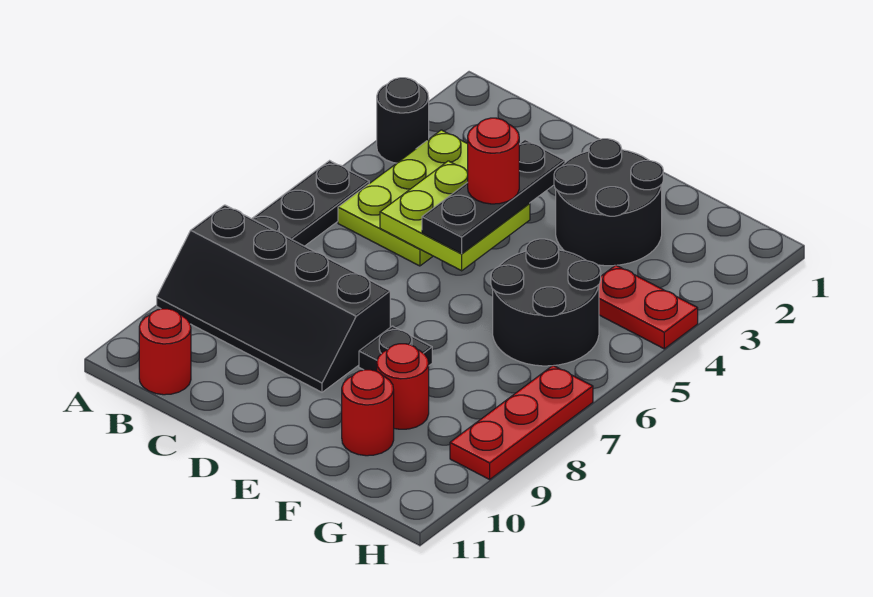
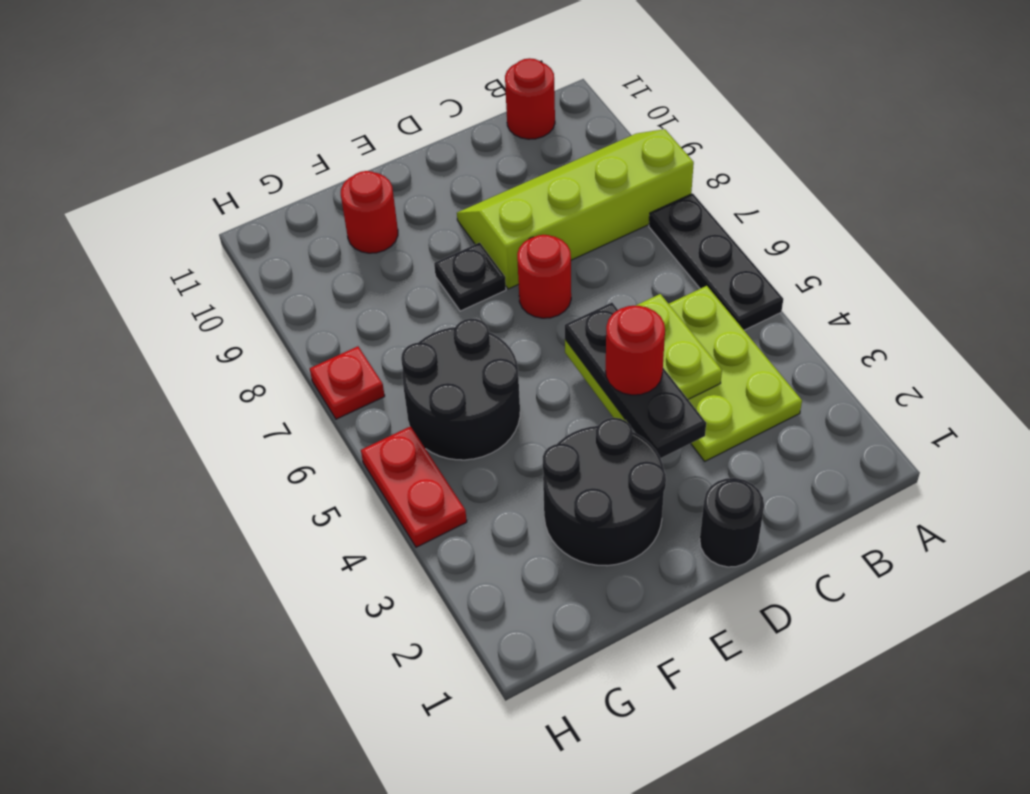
black 1x1 round brick [377,78,429,163] -> black 1x1 round brick moved to [700,478,764,567]
black 2x4 slope [157,205,390,392] -> lime 2x4 slope [457,129,694,289]
red 1x1 round brick [377,344,429,429] -> red 1x1 round brick moved to [517,235,571,318]
red 1x2 plate [599,265,698,349] -> red 1x2 plate turned to [361,426,467,547]
red 1x3 plate [450,366,593,479] -> red 1x1 plate [310,346,385,419]

